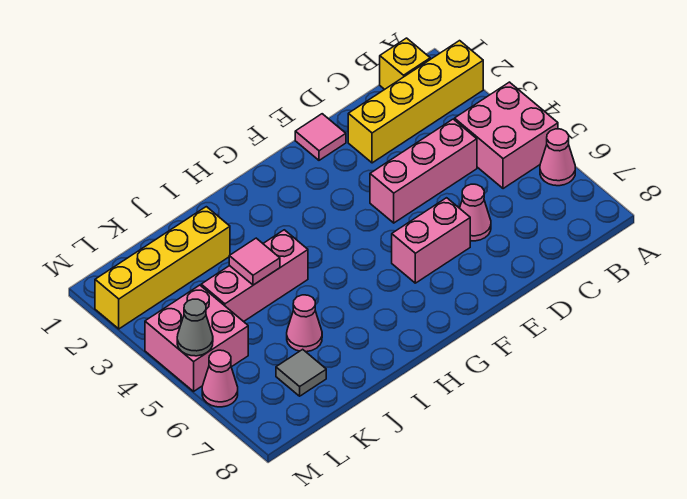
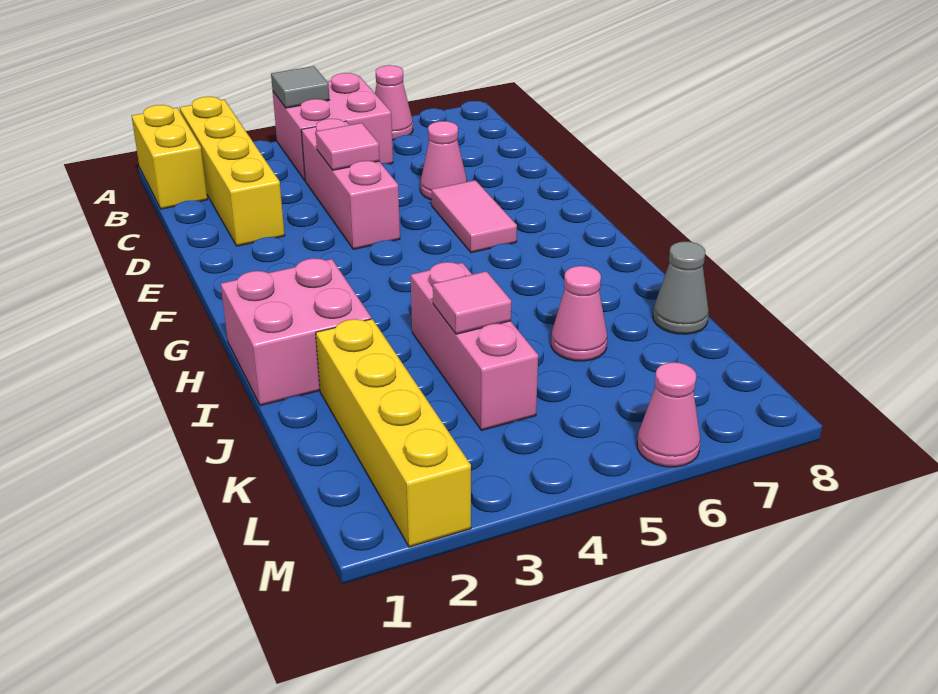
yellow 1x1 brick [380,38,430,89] -> yellow 1x2 brick [132,105,207,209]
pink 1x1 tile [295,114,346,160] -> pink 1x1 tile moved to [316,123,380,170]
pink 1x2 brick [392,198,470,283] -> pink 1x2 tile [432,180,517,253]
grey 1x1 tile [276,349,326,396] -> grey 1x1 tile moved to [271,66,329,108]
pink 2x2 brick [145,285,248,391] -> pink 2x2 brick moved to [221,258,371,406]
grey 1x1 cone [177,299,213,356] -> grey 1x1 cone moved to [653,241,709,334]

